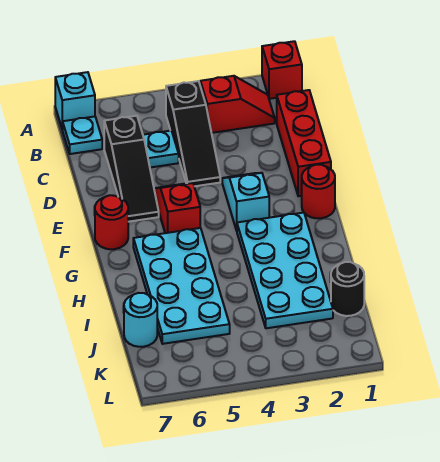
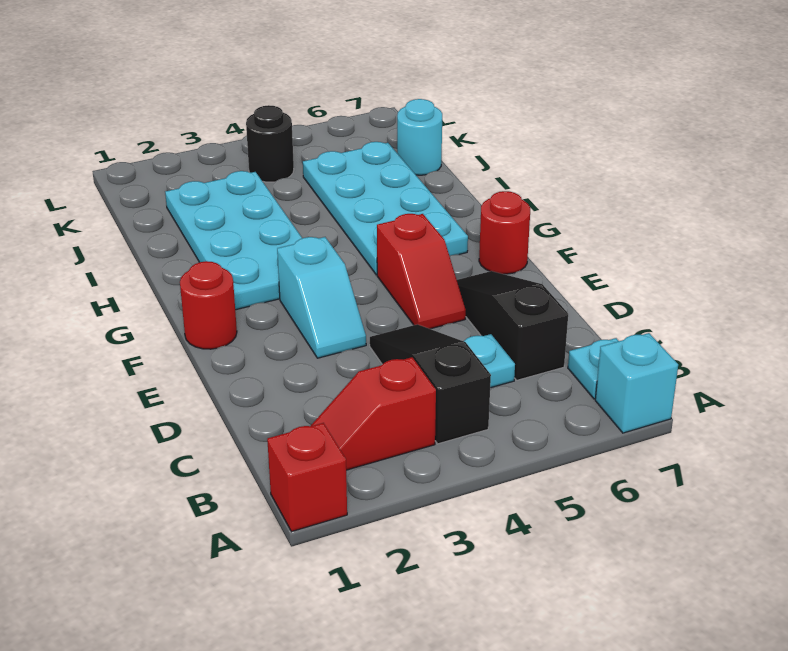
red 1x3 brick [277,90,331,196] -> none
black 1x1 round brick [331,262,364,316] -> black 1x1 round brick moved to [246,105,294,182]

